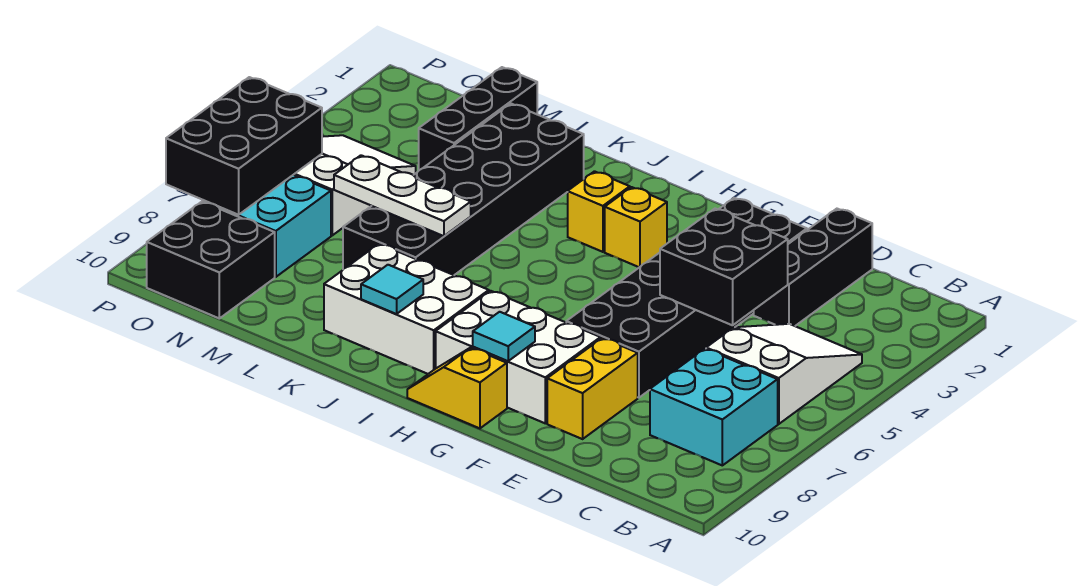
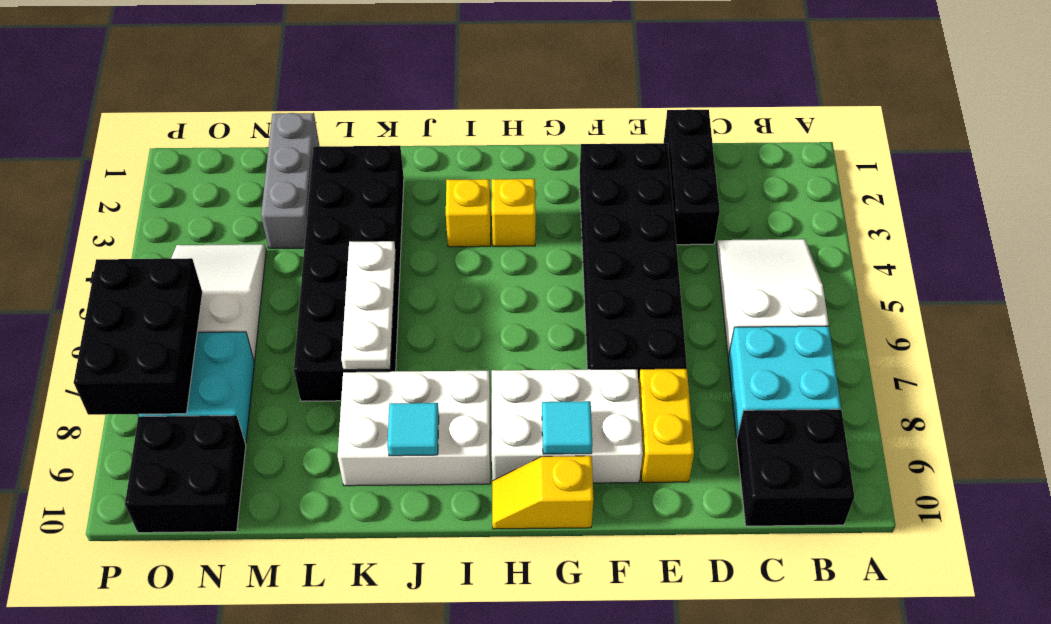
black 2x2 brick [660,209,788,325] -> black 2x2 brick moved to [737,409,854,526]
white 1x3 plate [334,155,471,236] -> white 1x3 plate turned to [341,241,396,370]
black 1x3 brick [419,67,537,170] -> grey 1x3 brick [261,113,319,248]

